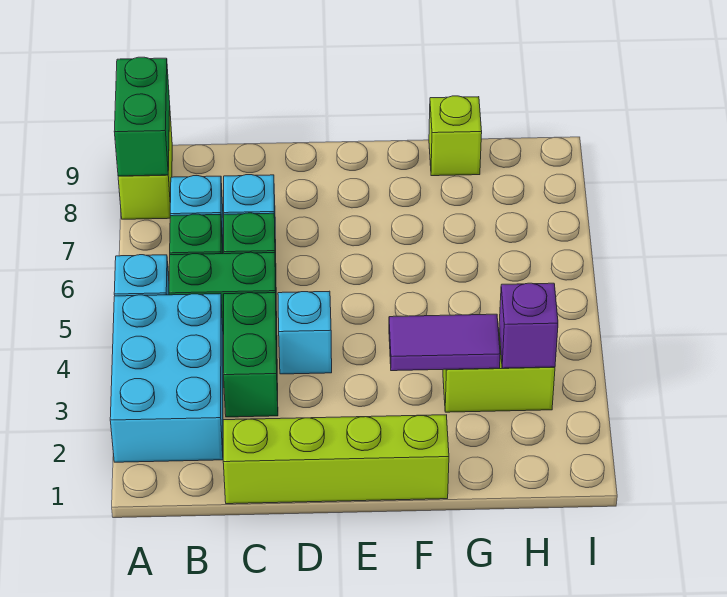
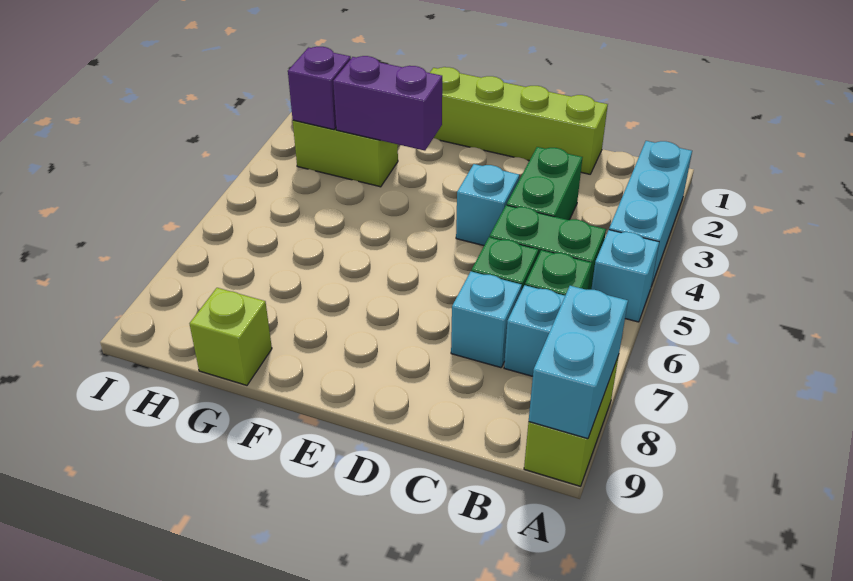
cyan 2x3 brick [110,294,223,462] -> cyan 1x3 brick [609,141,692,286]
green 1x2 brick [114,57,170,176] -> cyan 1x2 brick [529,286,628,439]
purple 1x2 tile [389,314,500,371] -> purple 1x2 brick [333,56,442,151]

